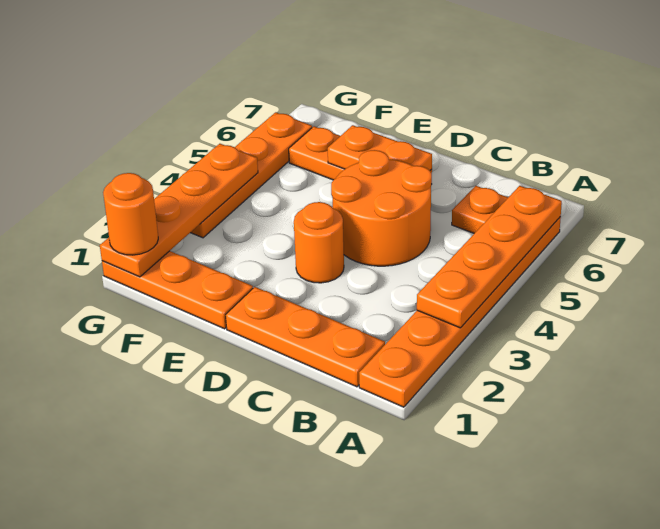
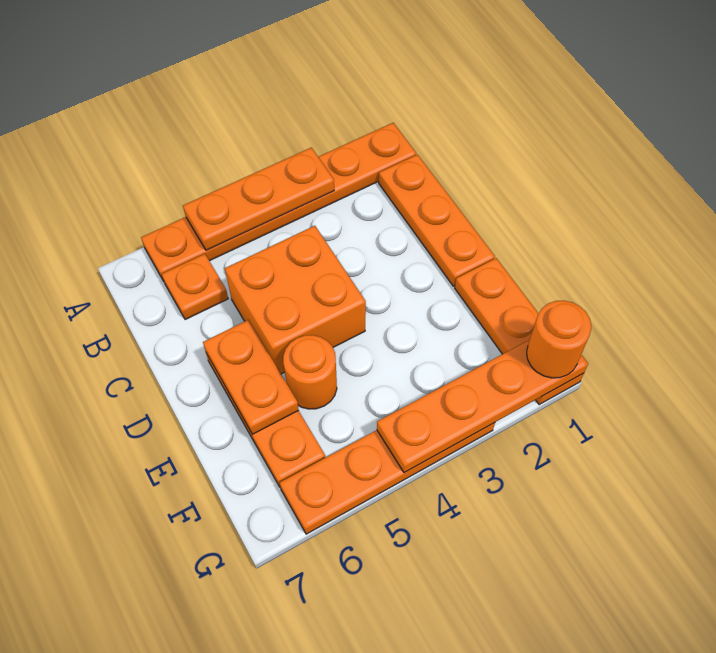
orange 1x4 plate [417,186,562,328] -> orange 1x3 plate [183,148,334,250]
orange 2x2 round brick [331,150,432,266] -> orange 2x2 brick [225,226,366,374]
orange 1x1 round brick [294,202,344,283] -> orange 1x1 round brick moved to [283,335,337,409]

